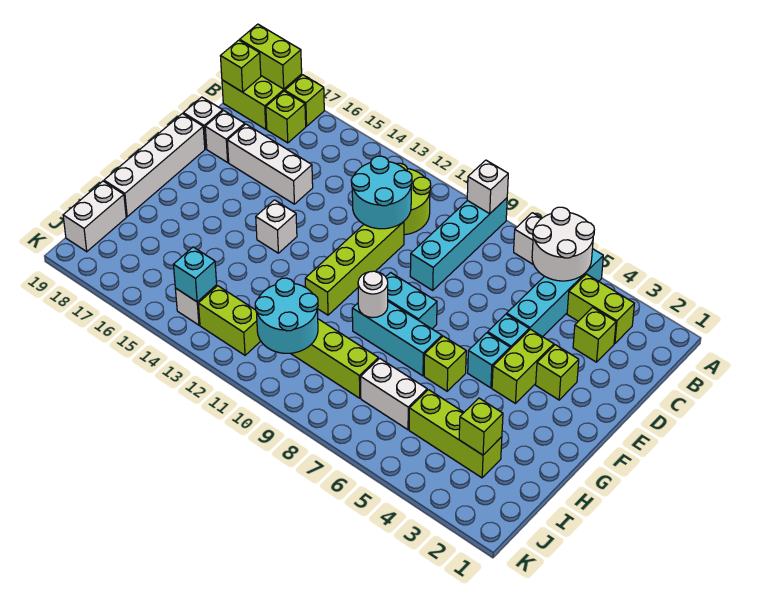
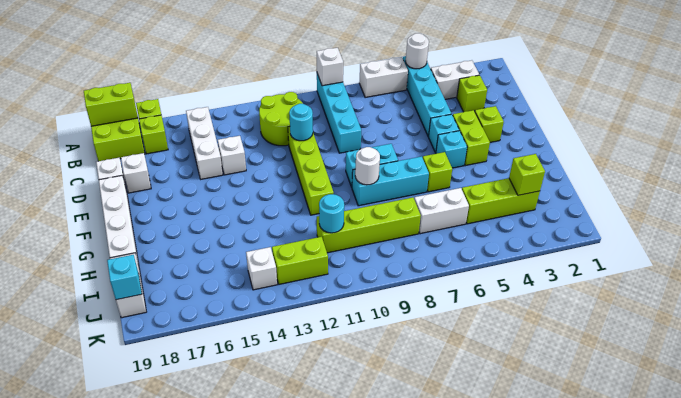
white 2x2 round brick [532,207,594,281] -> white 1x1 round brick [406,33,429,69]
lime 1x2 brick [567,274,634,344] -> white 1x2 brick [431,60,479,99]
lime 1x1 brick [221,40,261,92] -> none
cyan 2x2 round brick [351,156,412,229] -> cyan 1x1 round brick [289,104,313,141]
white 1x3 brick [227,124,313,204] -> white 1x3 brick turned to [186,107,223,179]
white 1x1 brick [256,200,297,253] -> white 1x1 brick moved to [218,136,246,175]
cyan 2x2 round brick [255,278,318,353] -> cyan 1x1 round brick [319,194,344,233]
cyan 1x1 brick [173,247,217,302] -> cyan 1x1 brick moved to [107,255,142,300]

